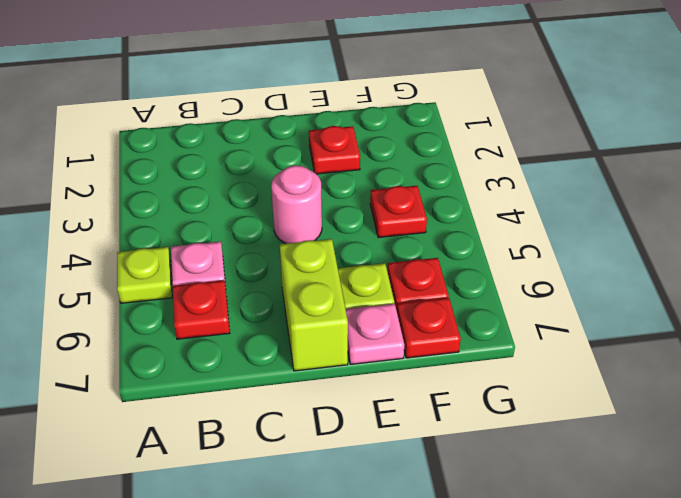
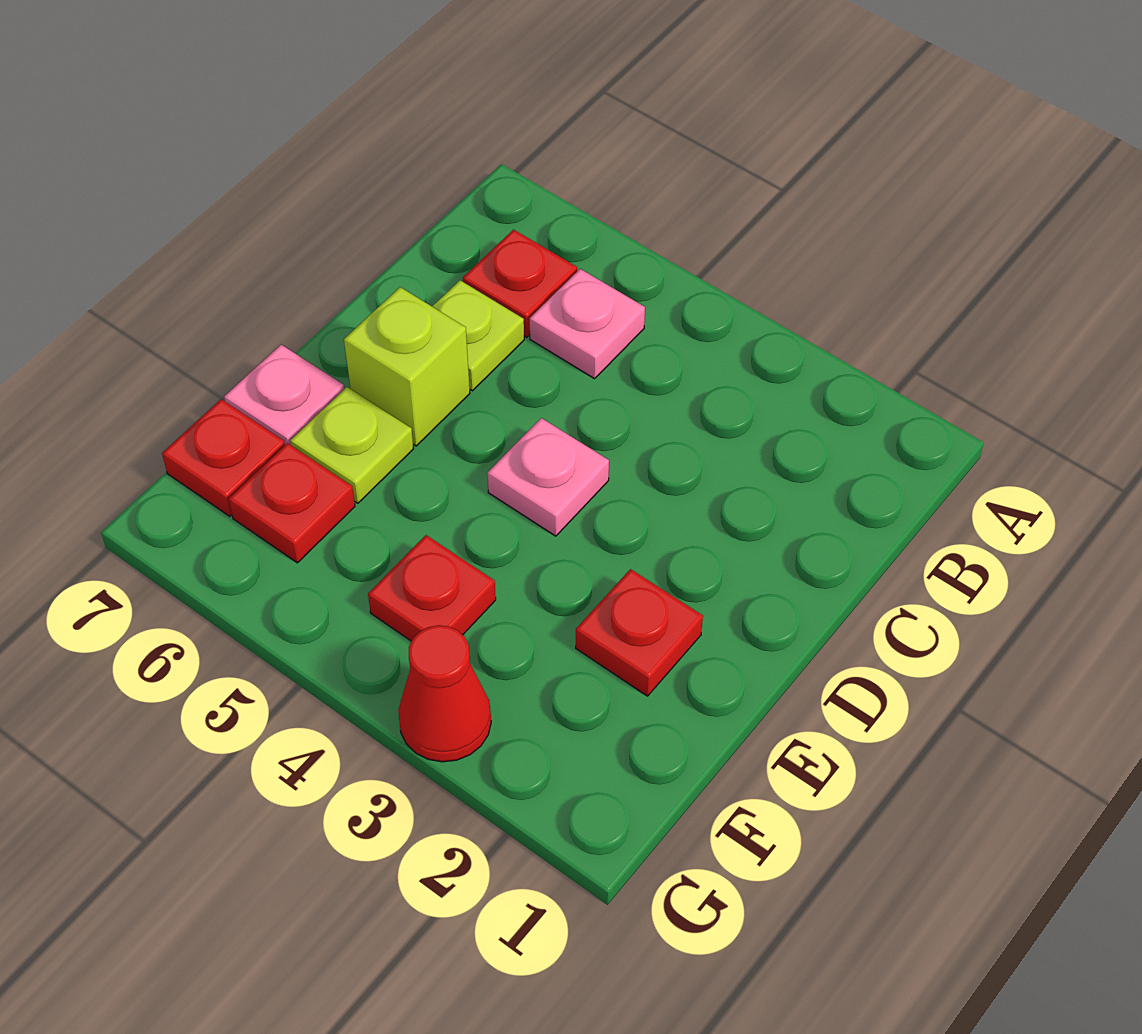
lime 1x1 plate [117,247,172,303] -> lime 1x1 plate moved to [432,280,524,391]
pink 1x1 round brick [271,165,322,244] -> pink 1x1 plate [487,418,609,536]
lime 1x2 brick [280,239,348,371] -> lime 1x1 brick [344,287,470,446]
none -> red 1x1 cone [398,625,491,762]

